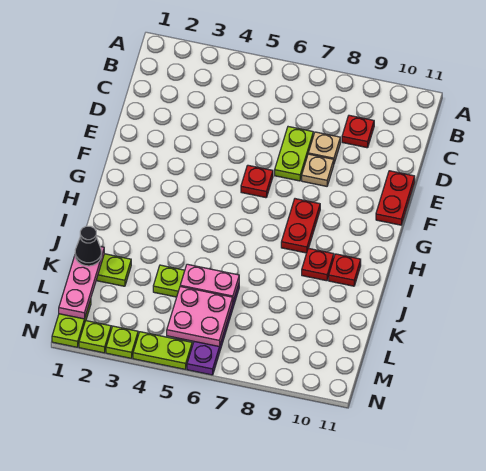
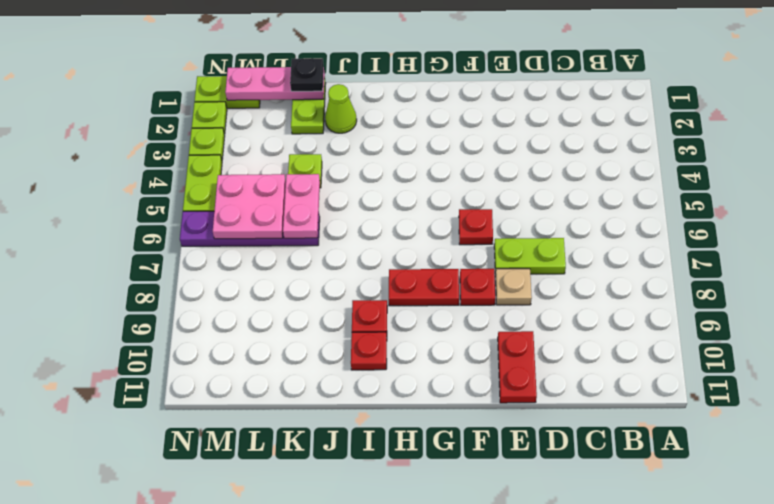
red 1x1 plate [342,115,374,148] -> red 1x1 plate moved to [460,269,495,305]
tan 1x1 plate [308,132,340,163] -> none
red 1x2 plate [376,171,415,225] -> red 1x2 plate turned to [498,331,537,403]
none -> lime 1x1 cone [325,84,357,133]
black 1x1 cone [75,226,102,266] -> black 1x1 plate [290,58,324,91]

